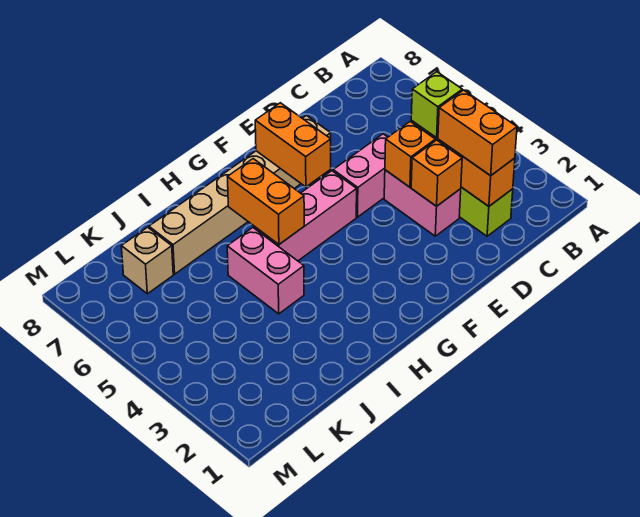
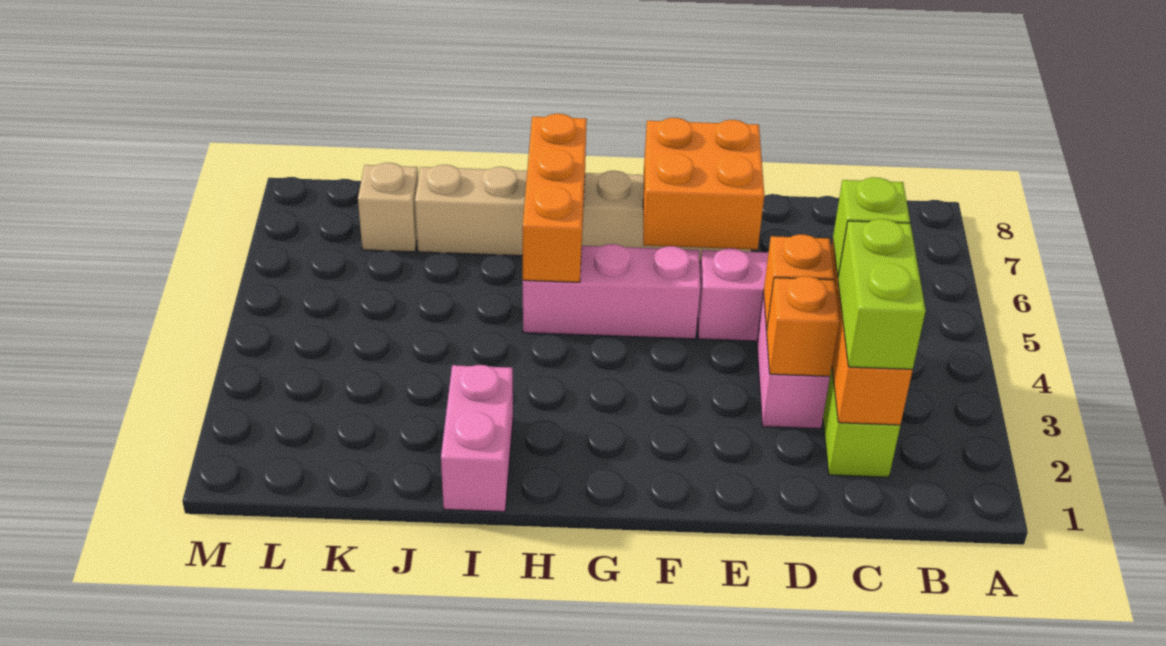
orange 1x2 brick [438,90,517,176] -> lime 1x2 brick [838,219,926,369]
orange 1x2 brick [255,103,331,187] -> orange 2x2 brick [643,118,764,250]
orange 1x2 brick [228,159,304,244] -> orange 1x3 brick [523,114,587,282]
pink 1x2 brick [227,228,304,314] -> pink 1x2 brick moved to [441,365,513,512]

